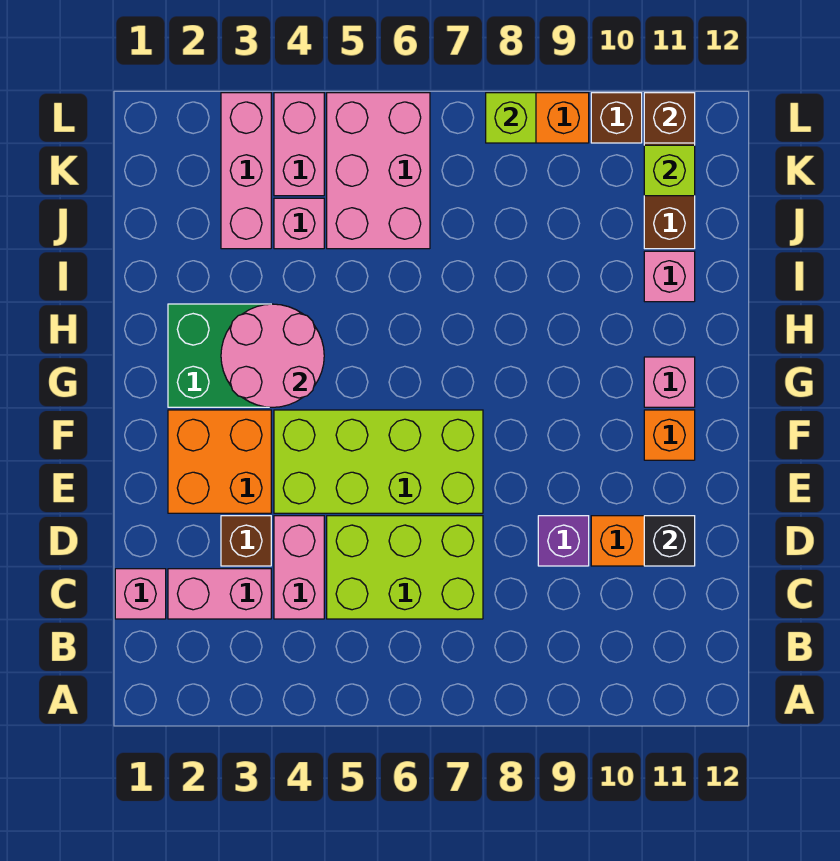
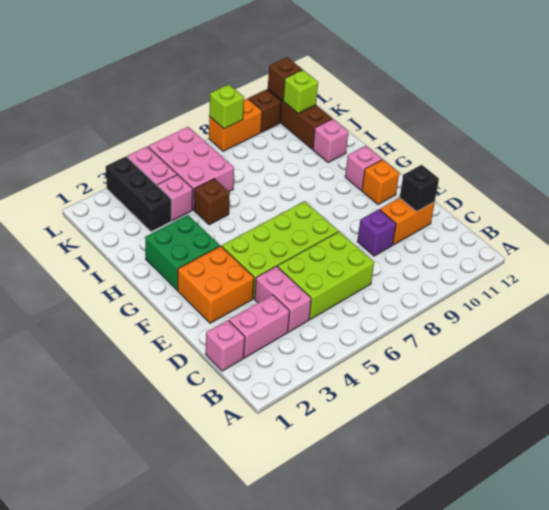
brown 1x1 brick [221,516,271,566] -> brown 1x1 brick moved to [194,179,230,225]
pink 2x2 round brick [221,304,324,407] -> none
pink 1x3 brick [221,93,271,249] -> black 1x3 brick [106,157,171,232]

